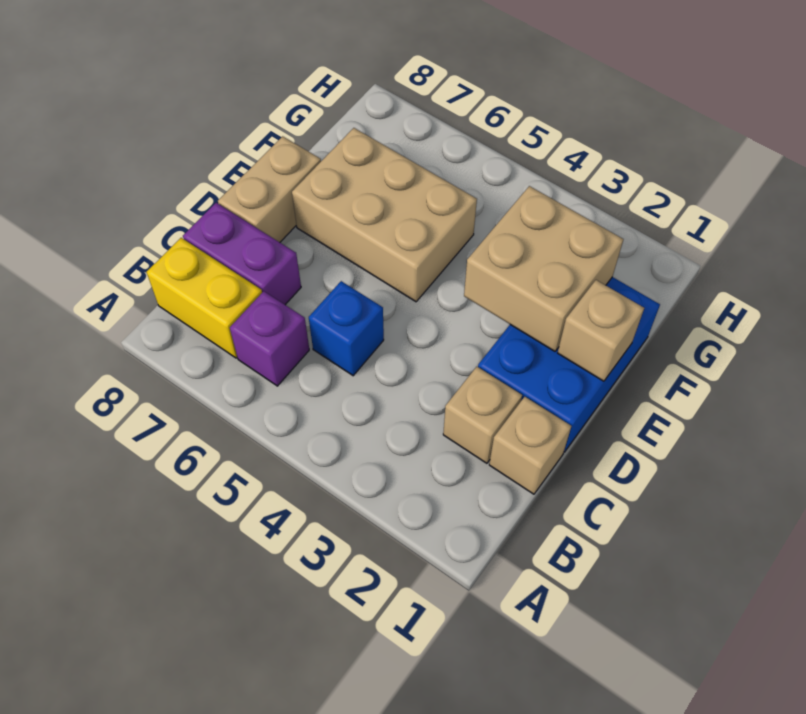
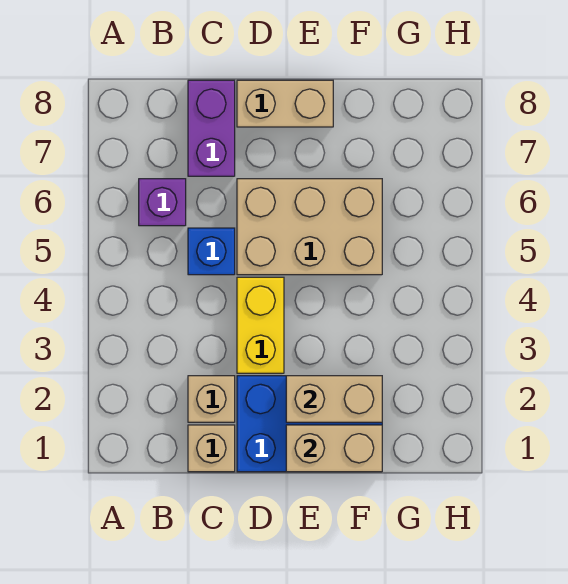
yellow 1x2 brick [147,238,262,358] -> yellow 1x2 brick moved to [237,277,284,373]
tan 1x1 brick [558,280,644,381] -> tan 1x2 brick [286,425,382,472]
tan 2x2 brick [464,186,623,351] -> tan 1x2 brick [286,376,382,422]
tan 2x3 brick [292,128,477,302] -> tan 2x3 brick turned to [237,179,382,275]

